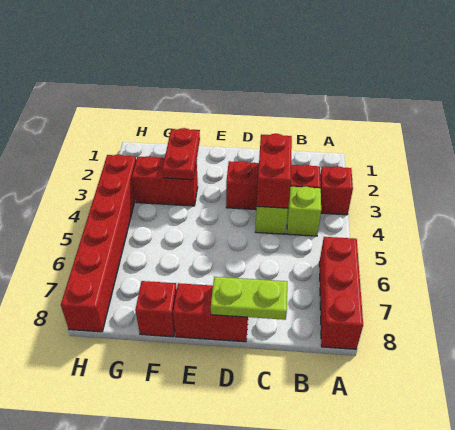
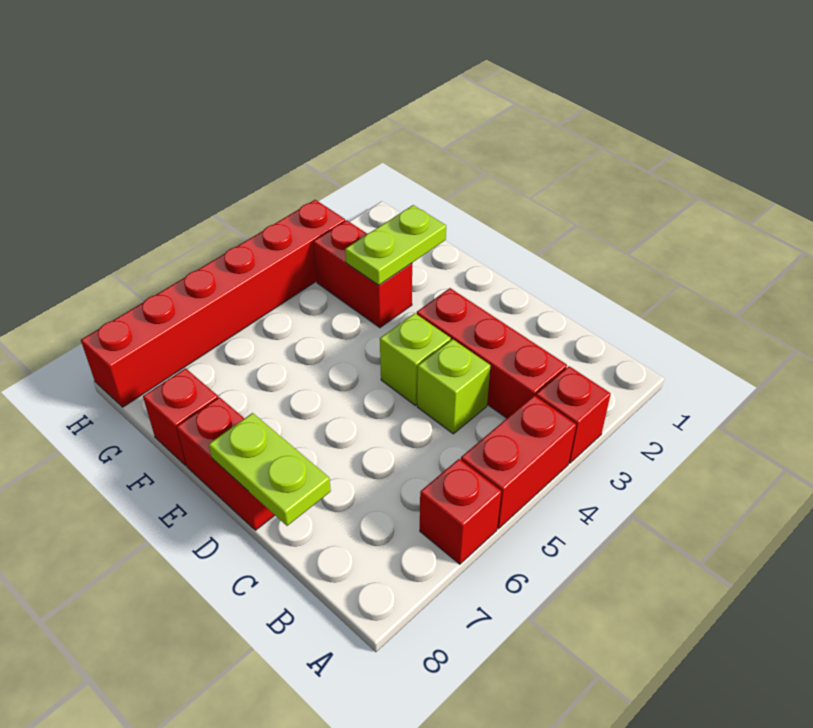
red 1x3 brick [319,237,363,349] -> red 1x1 brick [420,459,501,564]
lime 1x1 brick [287,186,321,236] -> lime 1x1 brick moved to [380,313,451,405]
red 1x2 brick [257,134,292,208] -> red 1x2 brick moved to [461,395,576,529]
red 1x2 plate [162,128,200,180] -> lime 1x2 plate [345,205,446,285]

